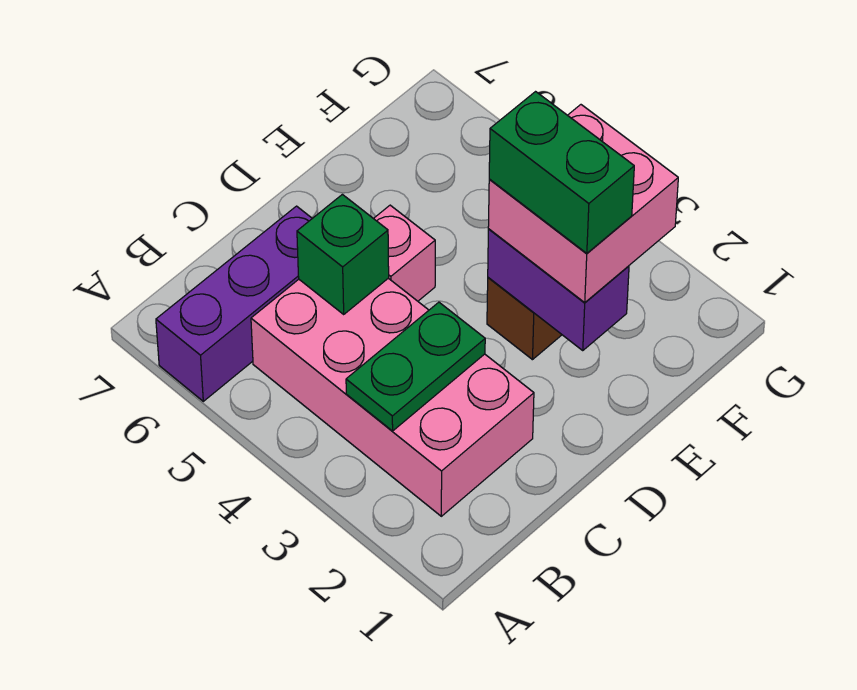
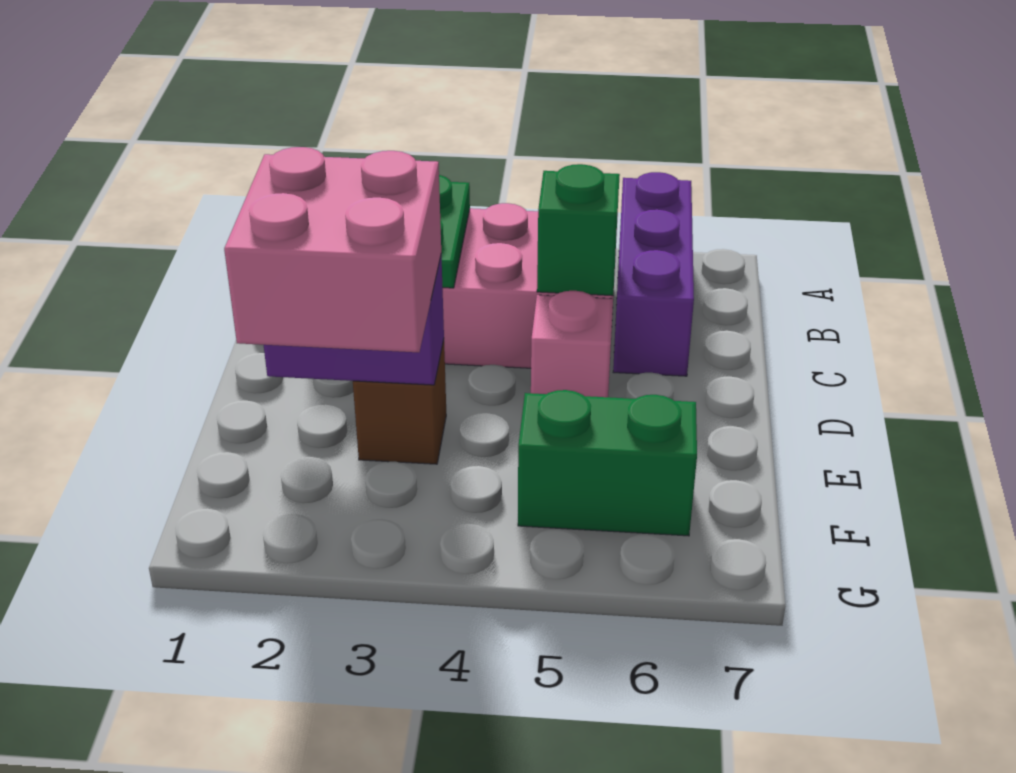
green 1x2 brick [489,92,634,253] -> green 1x2 brick moved to [518,390,697,536]

